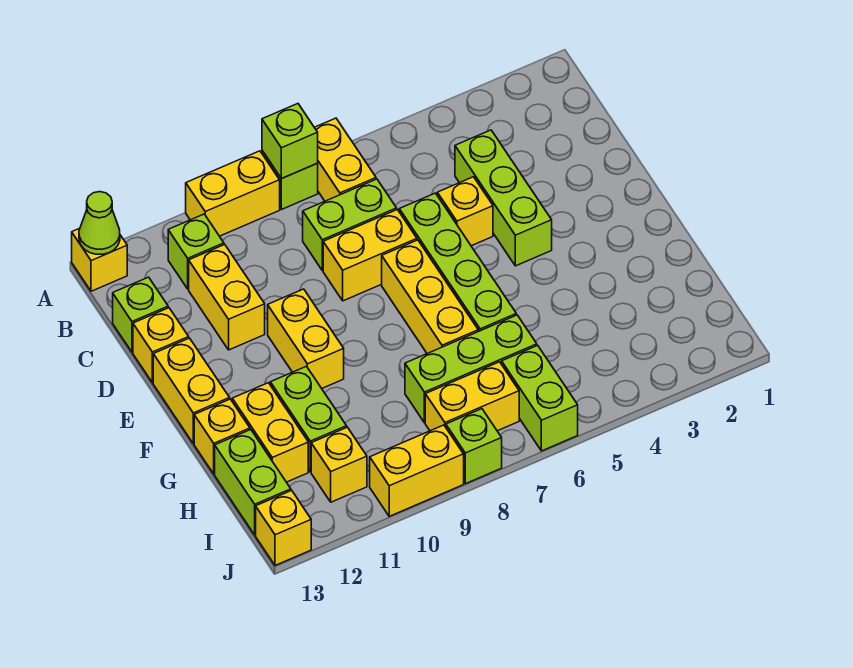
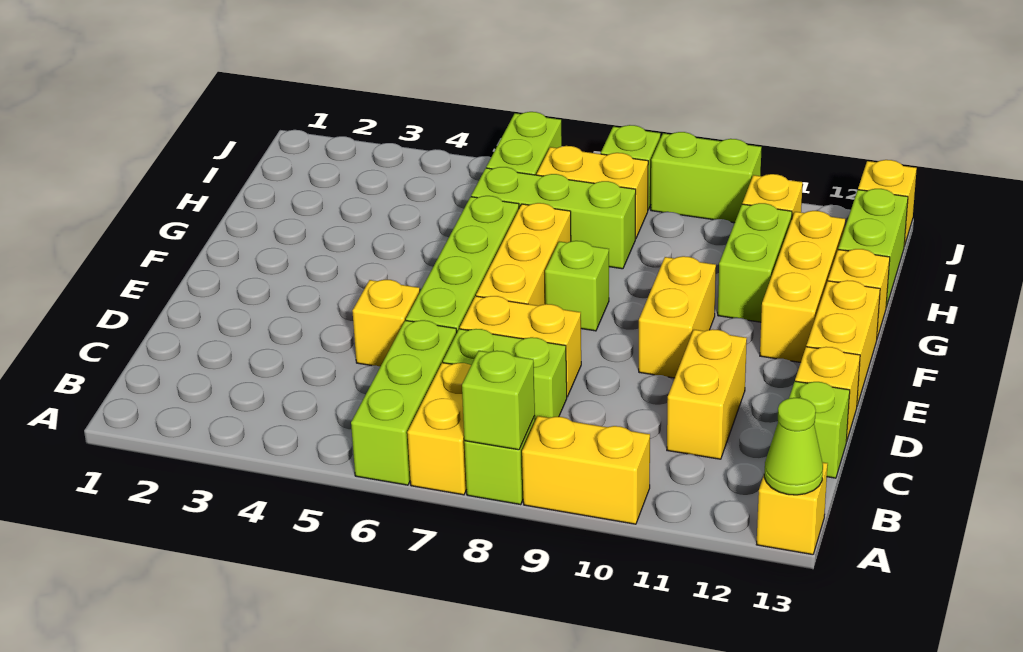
lime 1x1 brick [168,214,224,289] -> lime 1x1 brick moved to [545,241,609,331]
lime 1x3 brick [455,130,552,266] -> lime 1x3 brick moved to [351,320,457,485]
yellow 1x2 brick [232,383,308,482] -> yellow 1x3 brick [760,211,845,362]
yellow 1x2 brick [370,425,464,516] -> lime 1x2 brick [651,132,762,223]

